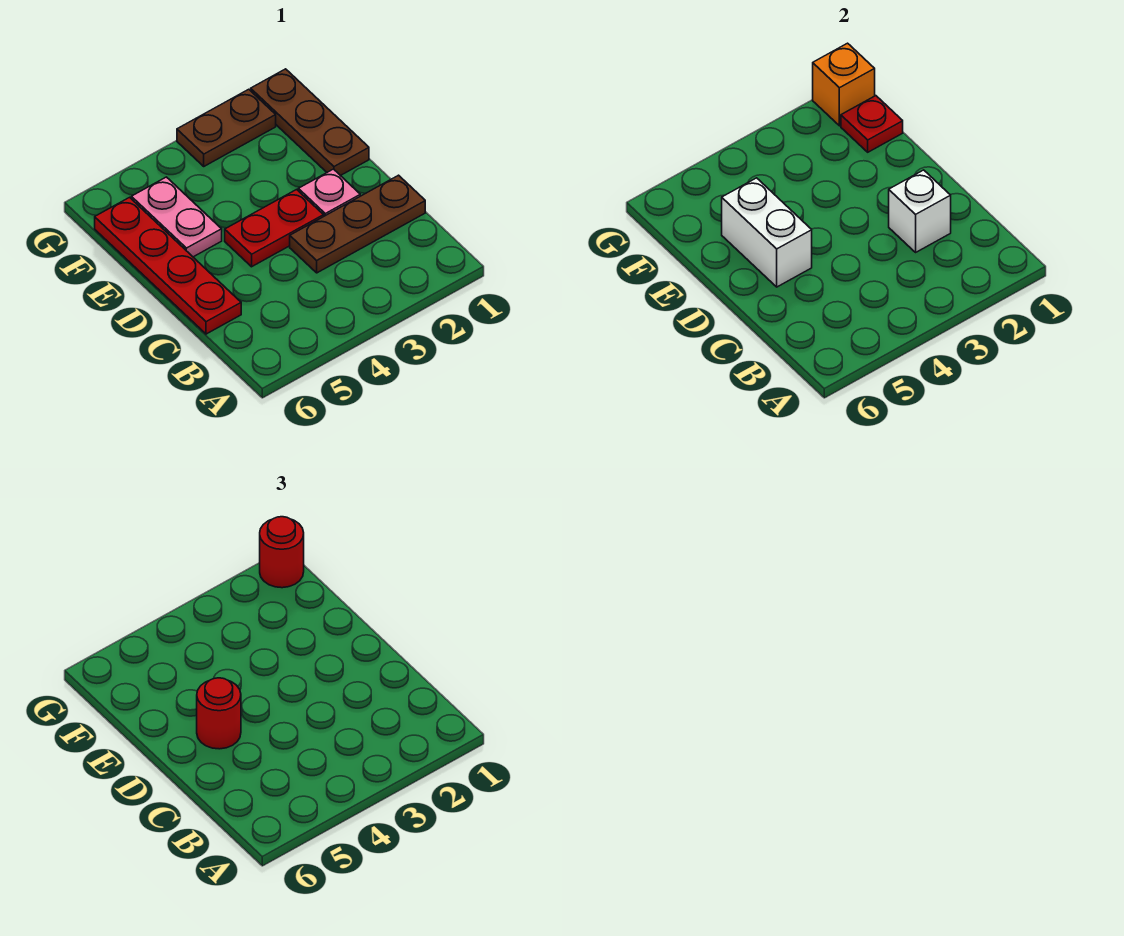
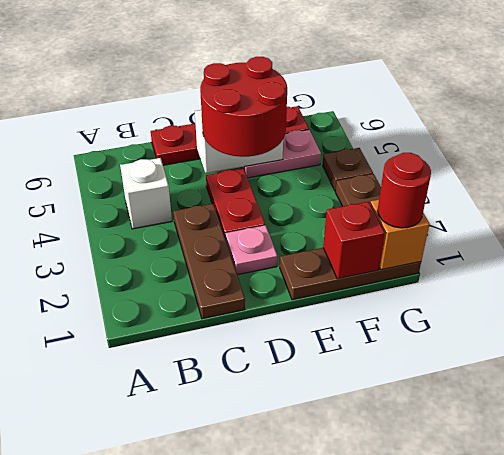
white 1x1 brick [889,170,951,252] -> white 1x1 brick moved to [120,158,172,229]
red 1x1 round brick [197,678,241,749] -> red 2x2 round brick [200,57,287,157]
red 1x1 plate [841,96,903,152] -> red 1x1 brick [323,202,385,279]
none -> brown 1x1 plate [323,148,373,191]

